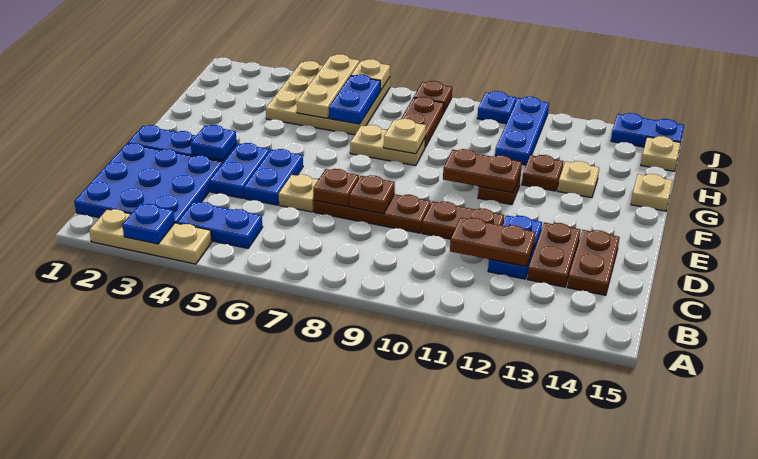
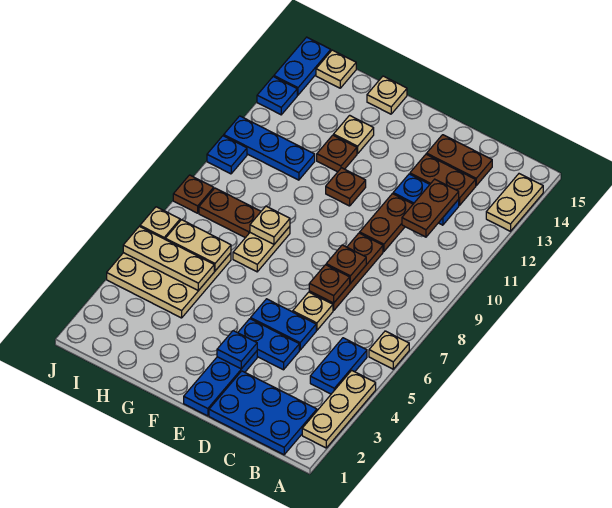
blue 1x1 plate [122,204,175,244] -> blue 1x1 plate moved to [257,77,297,115]
none -> tan 1x1 plate [369,331,409,369]
none -> tan 1x2 plate [486,174,543,231]
blue 3x3 plate [74,143,223,223] -> blue 2x3 plate [209,371,317,455]
brown 1x2 plate [443,149,522,192] -> none
blue 1x2 plate [329,75,380,124] -> tan 1x2 plate [165,220,231,271]

